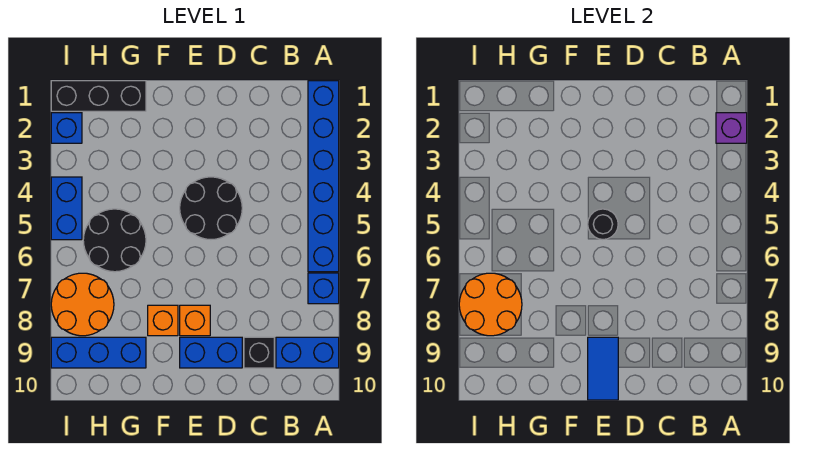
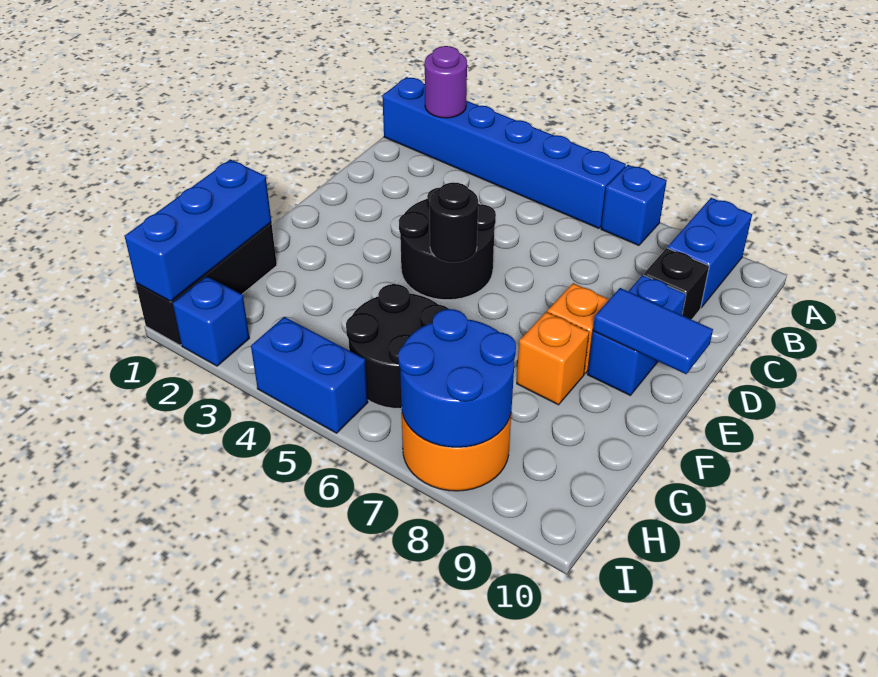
purple 1x1 brick [716,113,747,143] -> purple 1x1 round brick [425,46,467,118]
blue 1x3 brick [51,337,146,368] -> blue 1x3 brick moved to [125,159,271,301]
orange 2x2 round brick [459,273,522,336] -> blue 2x2 round brick [398,309,516,447]

